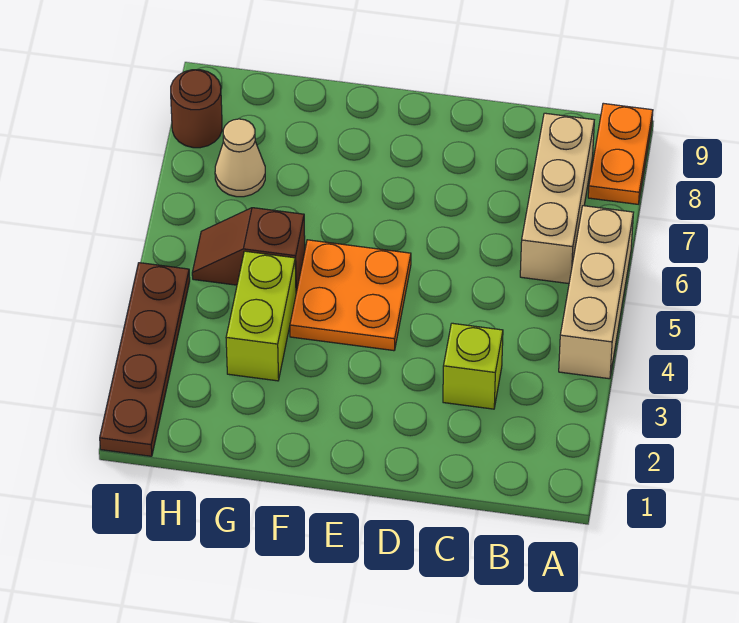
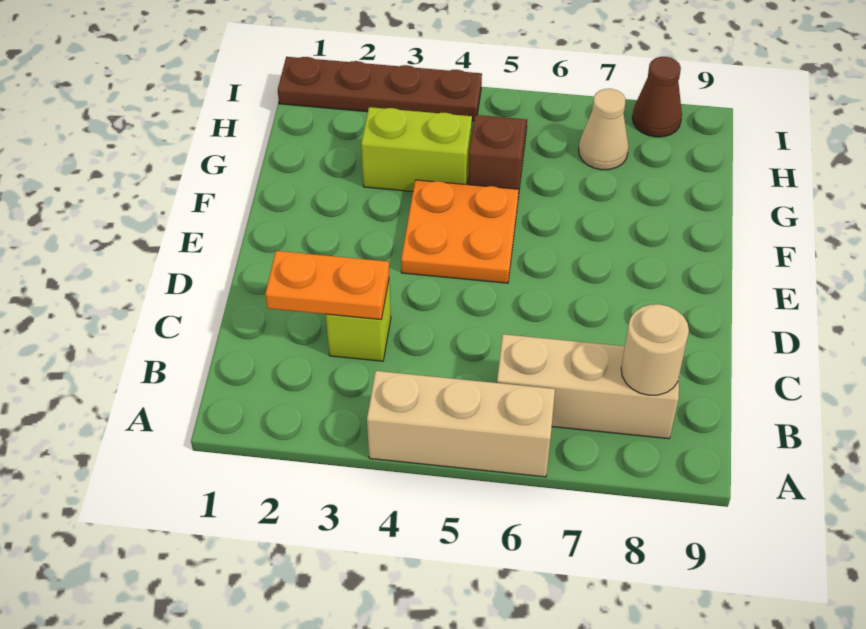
orange 1x2 plate [588,103,653,204] -> orange 1x2 plate moved to [265,251,389,320]
none -> tan 1x1 round brick [621,304,689,395]
brown 1x1 round brick [171,70,222,148] -> brown 1x1 cone [632,57,682,137]

